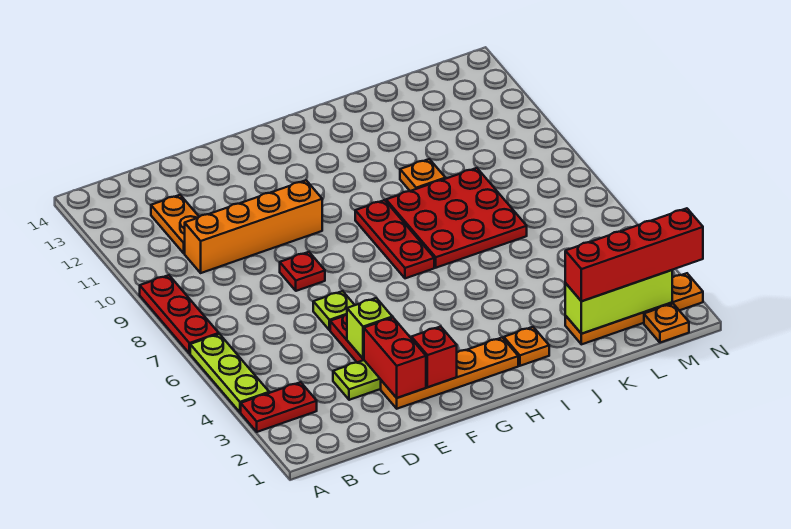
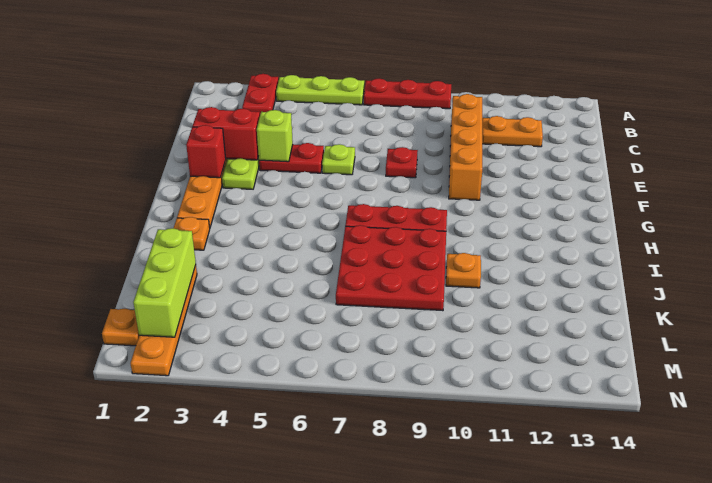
red 1x4 brick [565,208,703,301] -> none

